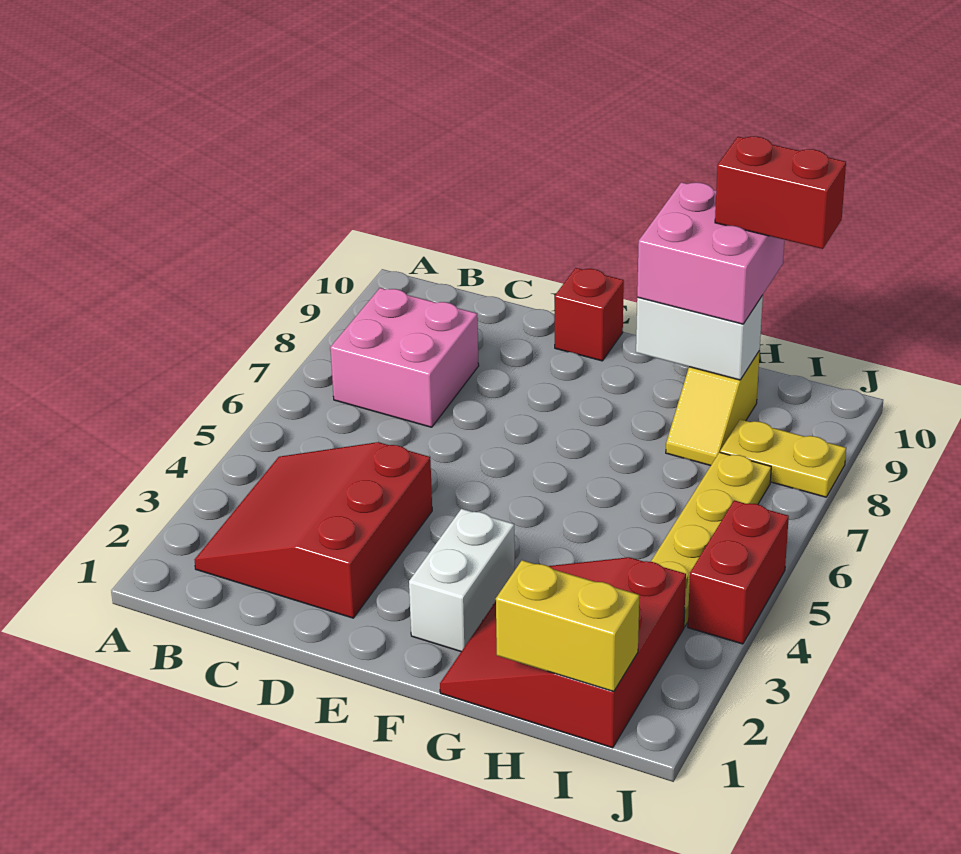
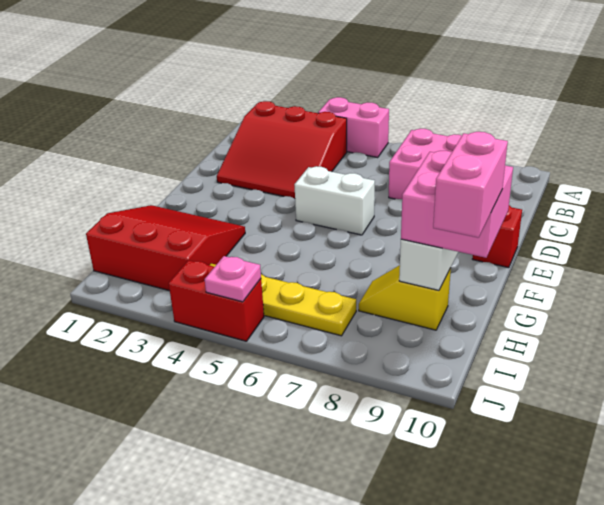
none -> pink 1x2 brick [318,97,389,158]
red 3x3 slope [195,442,432,618] -> red 3x3 slope turned to [217,101,347,199]
white 1x2 brick [409,509,515,651] -> white 1x2 brick moved to [294,166,375,235]
yellow 1x2 brick [496,560,639,692] -> none
red 1x2 brick [715,136,846,249] -> pink 1x2 brick [433,132,508,238]
yellow 1x2 plate [720,419,846,497] -> none
none -> pink 1x1 plate [205,256,261,302]

